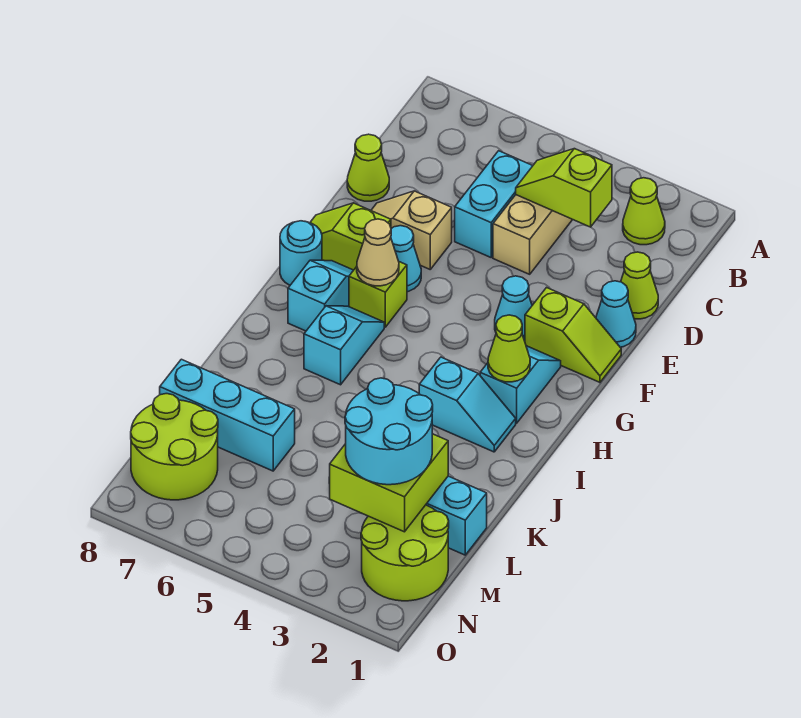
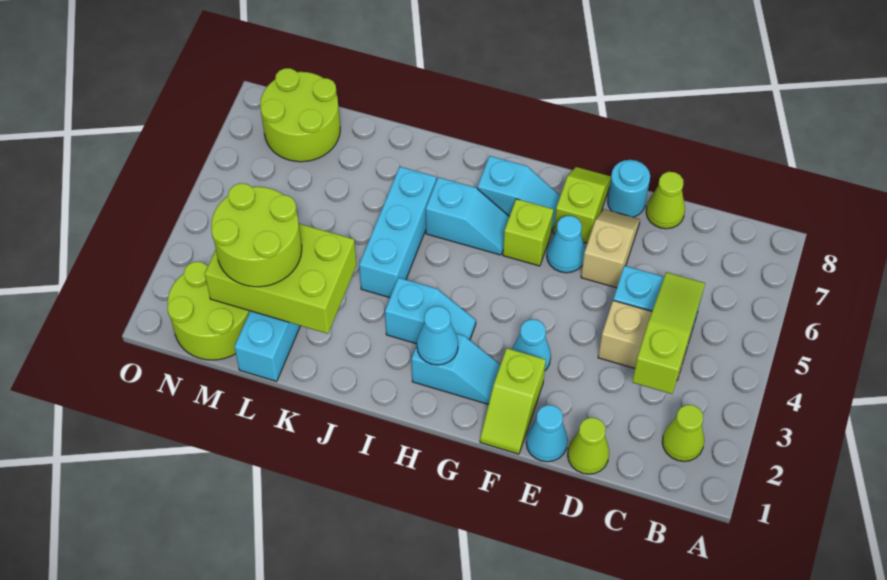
lime 1x2 slope [516,149,612,227] -> lime 1x3 slope [632,272,705,394]
tan 1x1 cone [357,219,399,286] -> none
cyan 1x1 round brick [280,221,322,285] -> cyan 1x1 round brick moved to [608,160,650,217]
lime 1x1 cone [488,315,530,382] -> cyan 1x1 cone [417,306,458,365]
cyan 1x2 slope [419,357,516,452] -> cyan 1x2 slope turned to [385,278,476,344]
lime 2x2 brick [330,434,448,532] -> lime 2x3 brick [205,224,356,334]
cyan 2x2 round brick [345,378,433,485] -> lime 2x2 round brick [211,183,302,287]
cyan 1x3 brick [160,359,295,471] -> cyan 1x3 brick moved to [359,167,436,298]

